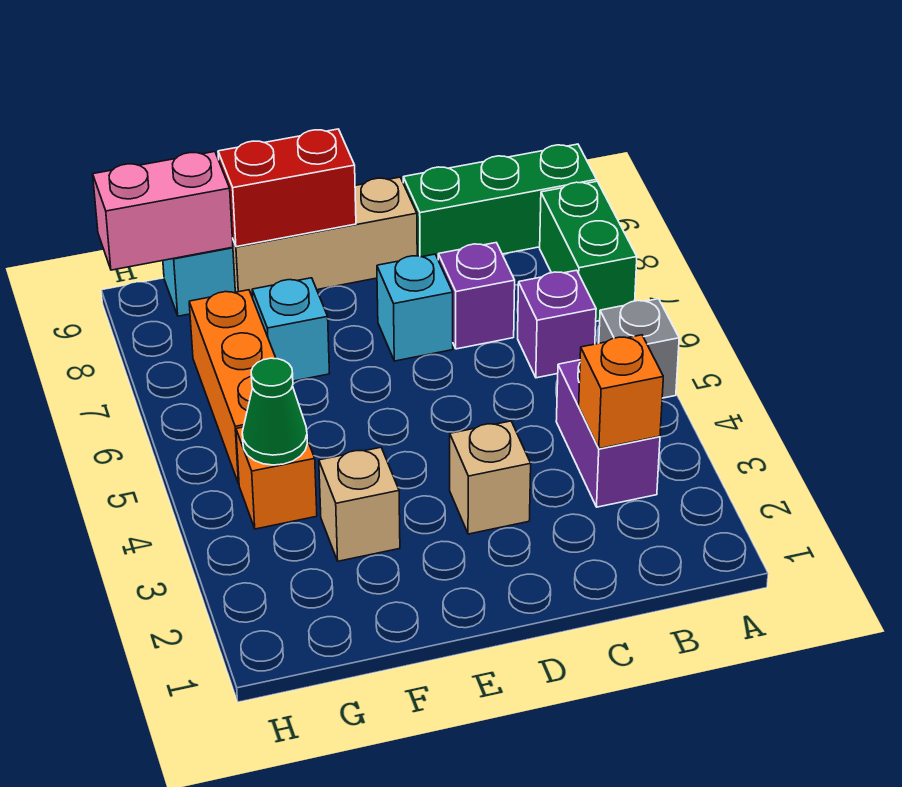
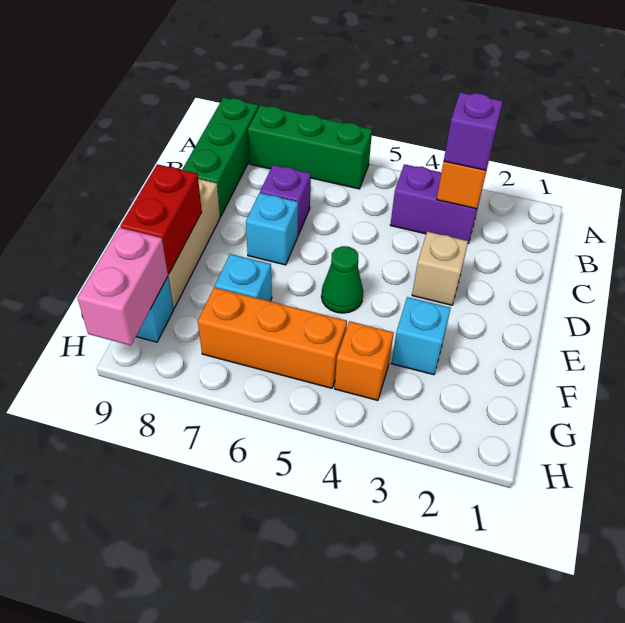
grey 1x1 brick [599,299,679,398] -> none
green 1x2 brick [540,181,637,321] -> green 1x3 brick [248,105,372,189]
purple 1x1 brick [518,270,596,378] -> purple 1x1 brick moved to [444,92,503,170]
tan 1x1 brick [319,447,400,561] -> cyan 1x1 brick [391,297,451,375]
green 1x1 cone [242,358,307,465] -> green 1x1 cone moved to [321,246,363,313]

